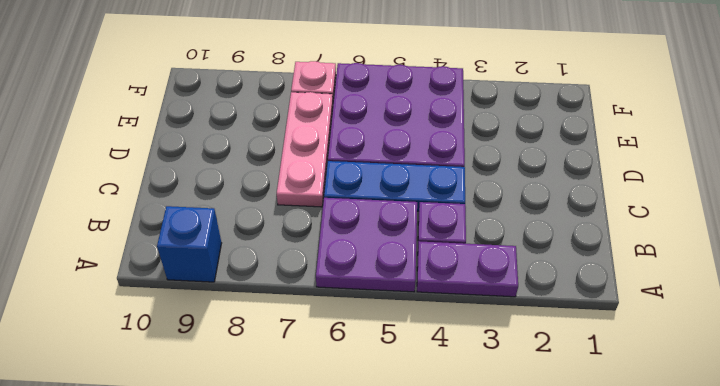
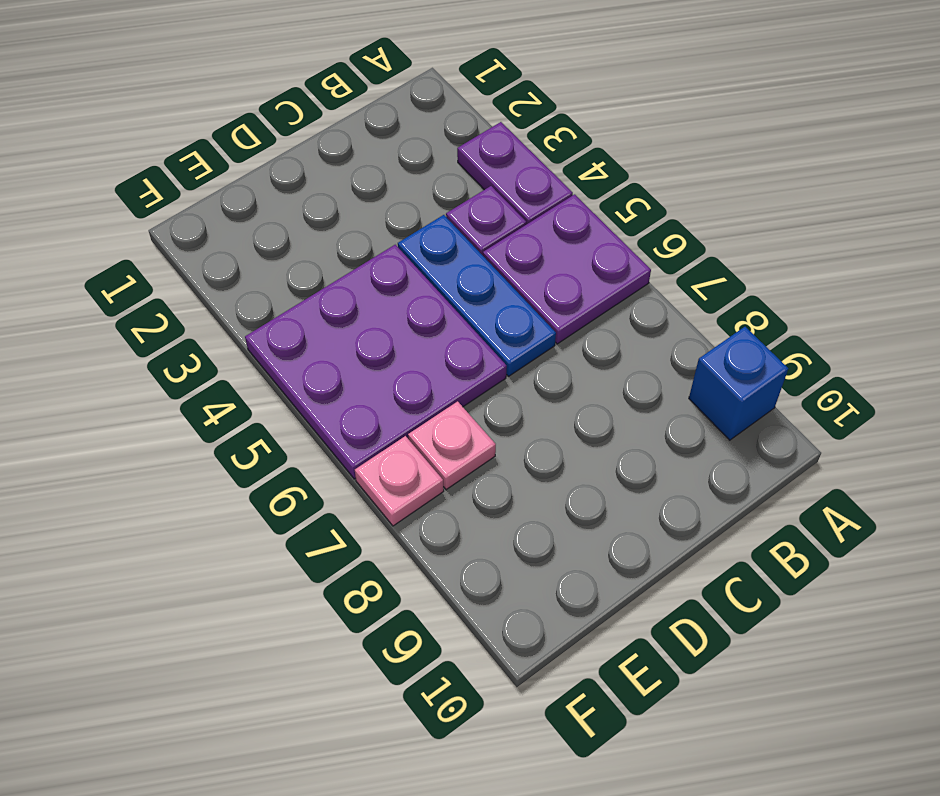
pink 1x3 plate [277,92,333,207] -> pink 1x1 plate [408,401,496,490]

